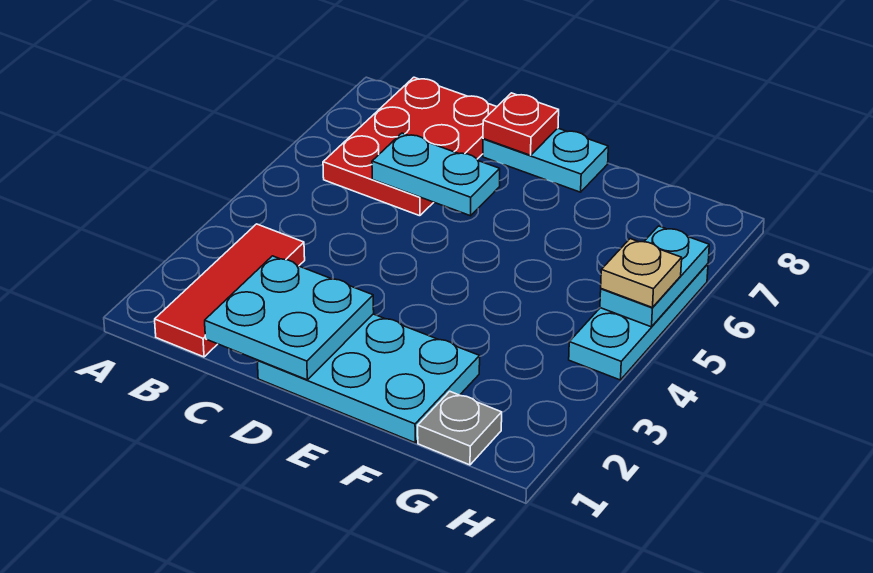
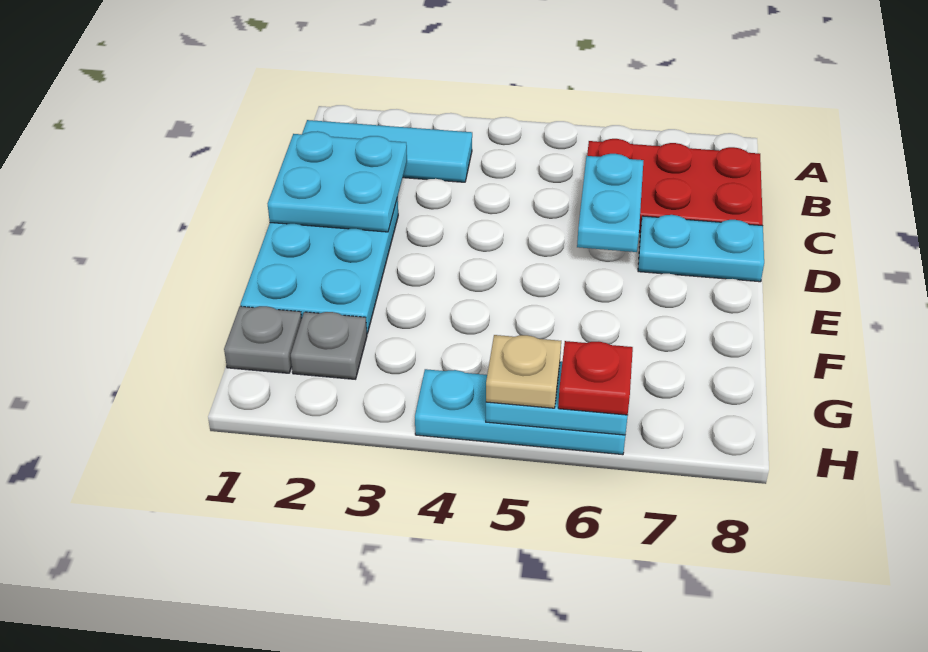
red 1x3 tile [155,224,305,357] -> cyan 1x3 tile [302,120,472,182]
cyan 1x2 plate [483,128,608,192] -> cyan 1x2 plate turned to [638,215,764,282]
red 1x1 plate [483,93,559,155] -> red 1x1 plate moved to [558,341,633,415]
none -> grey 1x1 plate [291,312,367,379]

